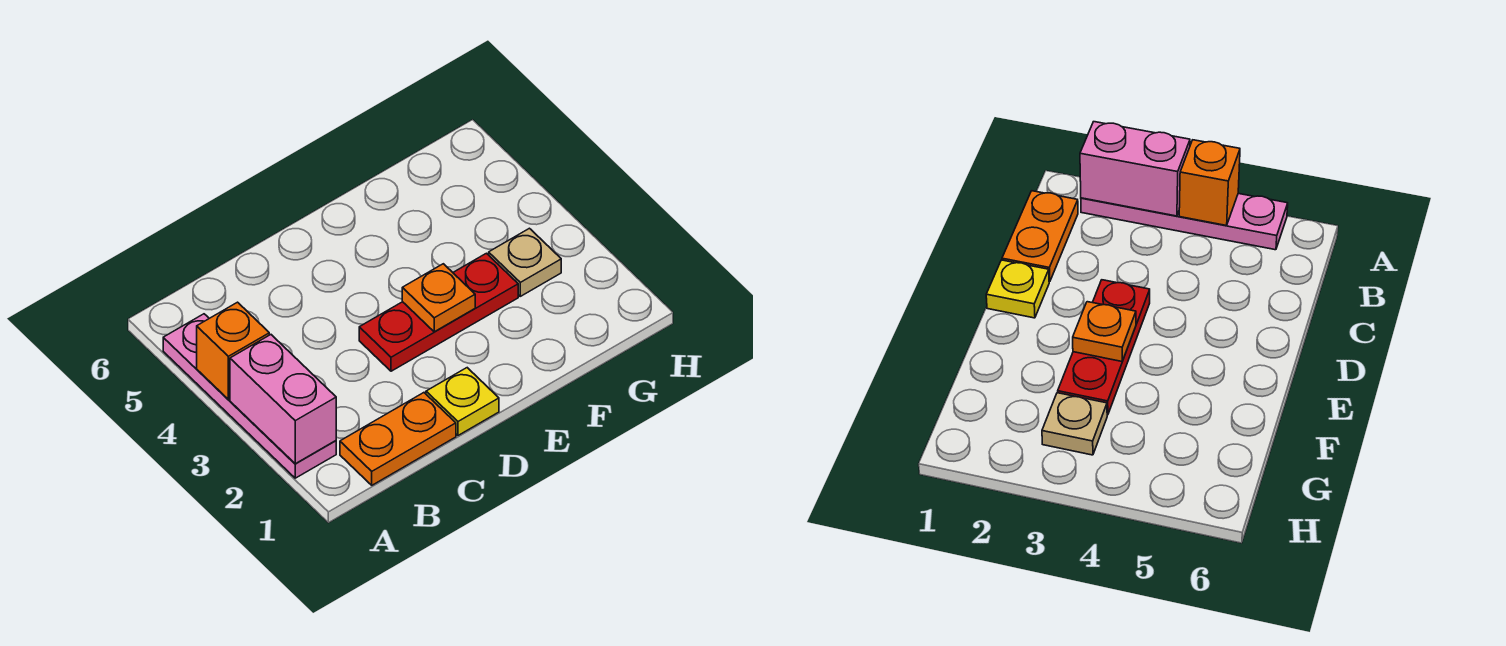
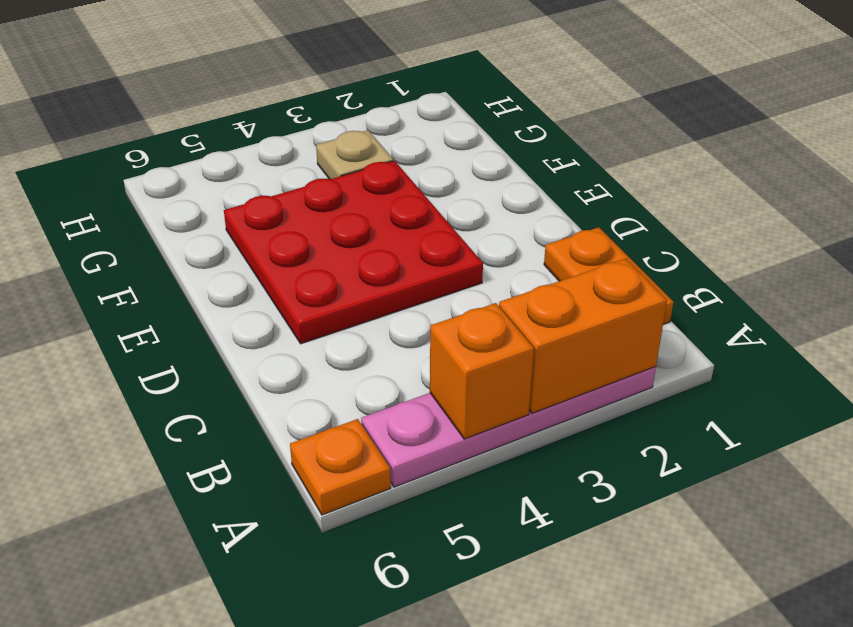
pink 1x2 brick [230,335,336,464] -> orange 1x2 brick [499,259,667,413]
yellow 1x1 plate [426,368,499,435] -> none
red 1x3 plate [359,253,518,371] -> red 3x3 plate [224,161,483,344]
orange 1x1 plate [402,264,475,332] -> orange 1x1 plate moved to [290,419,391,515]

